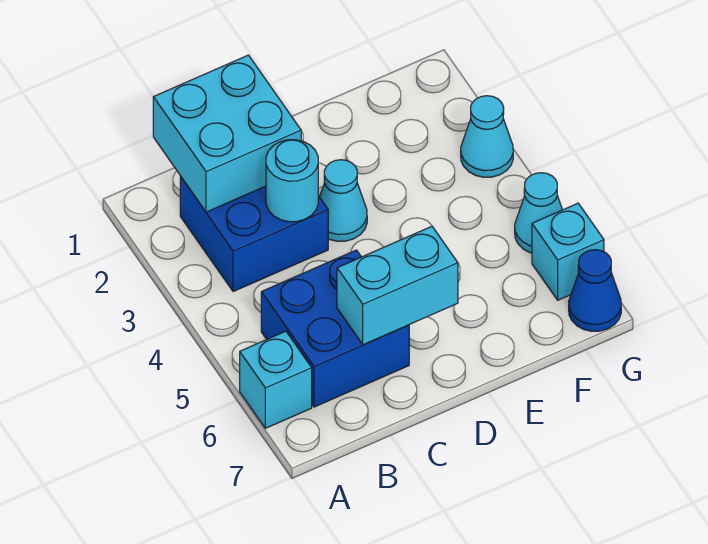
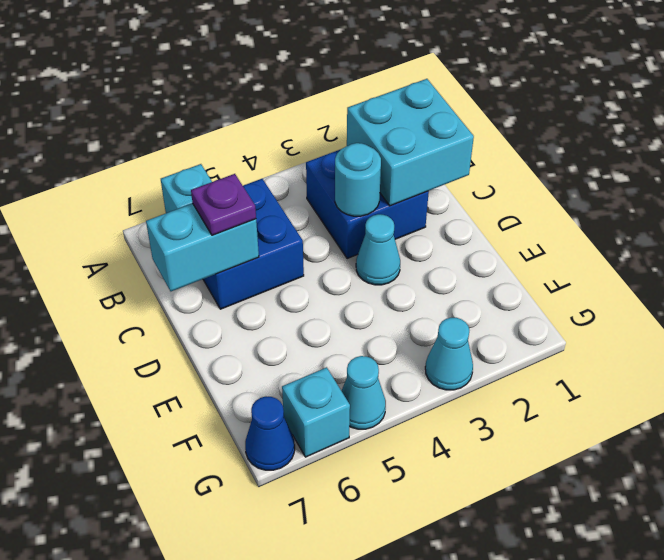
cyan 1x2 brick [337,226,458,345] -> cyan 1x2 brick turned to [146,203,259,291]
none -> purple 1x1 plate [191,174,256,235]

